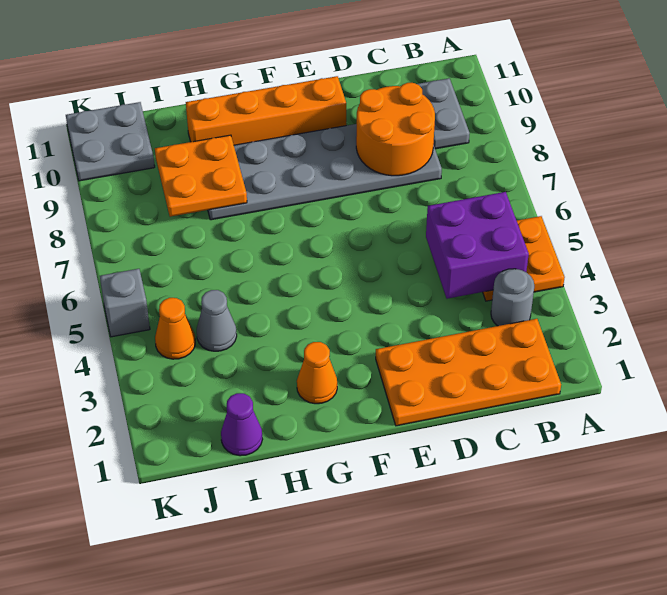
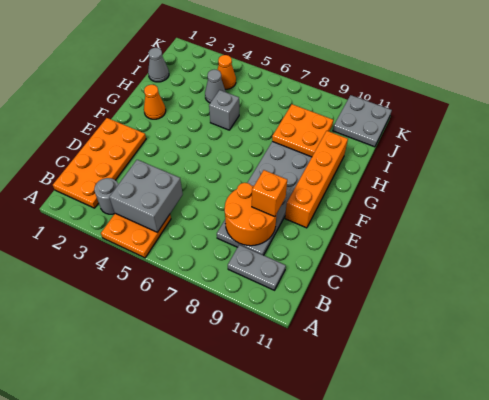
purple 2x2 brick [426,192,529,299] -> grey 2x2 brick [109,160,183,232]
none -> orange 1x1 brick [252,170,287,217]
purple 1x1 cone [221,393,263,456] -> grey 1x1 cone [148,48,169,82]
grey 1x1 brick [100,269,150,337] -> grey 1x1 brick moved to [209,90,239,130]

